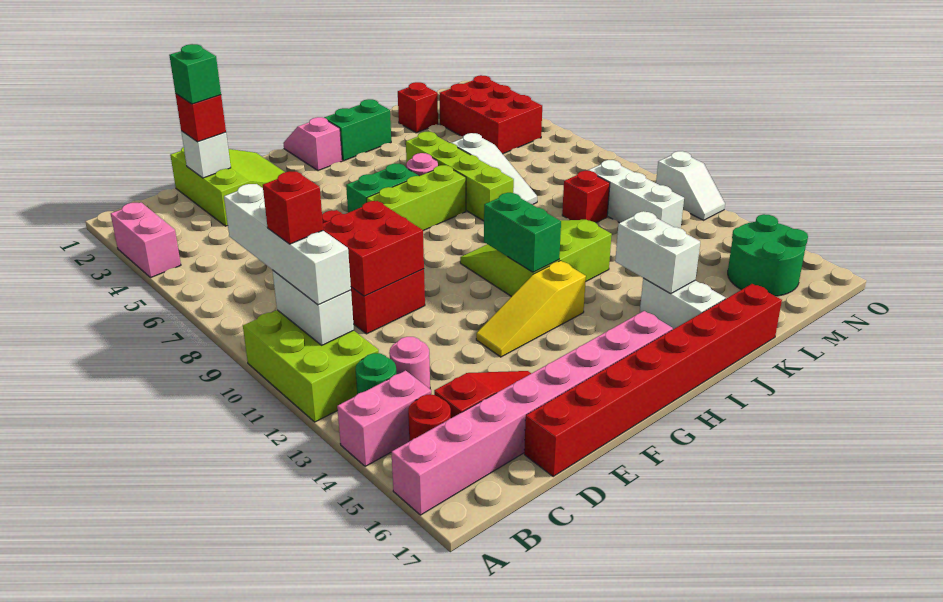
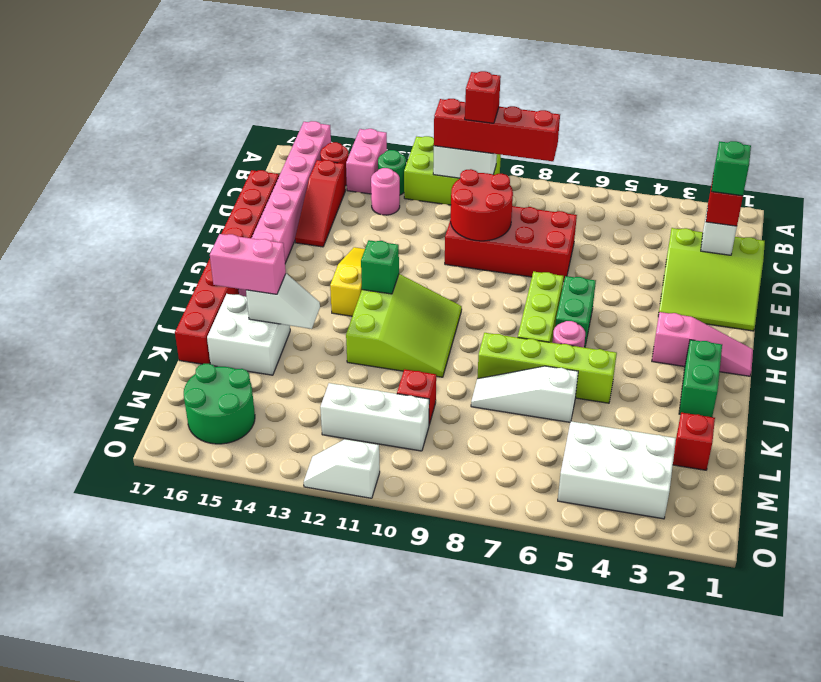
pink 1x2 brick [111,202,181,278] -> pink 1x2 brick moved to [210,234,286,294]
white 1x4 brick [224,184,351,305] -> red 1x4 brick [434,99,560,161]
red 2x2 brick [323,201,424,296] -> red 2x2 round brick [451,169,513,241]
pink 1x2 slope [283,117,342,171] -> pink 1x3 slope [652,312,753,376]
green 1x2 brick [484,193,561,272] -> green 1x1 brick [361,240,399,294]
white 1x2 brick [615,211,700,294] -> white 1x2 slope [246,274,320,329]
white 1x2 brick [640,278,725,329] -> white 2x2 brick [207,294,290,375]
red 2x3 brick [440,75,542,154] -> white 2x3 brick [558,421,676,519]

